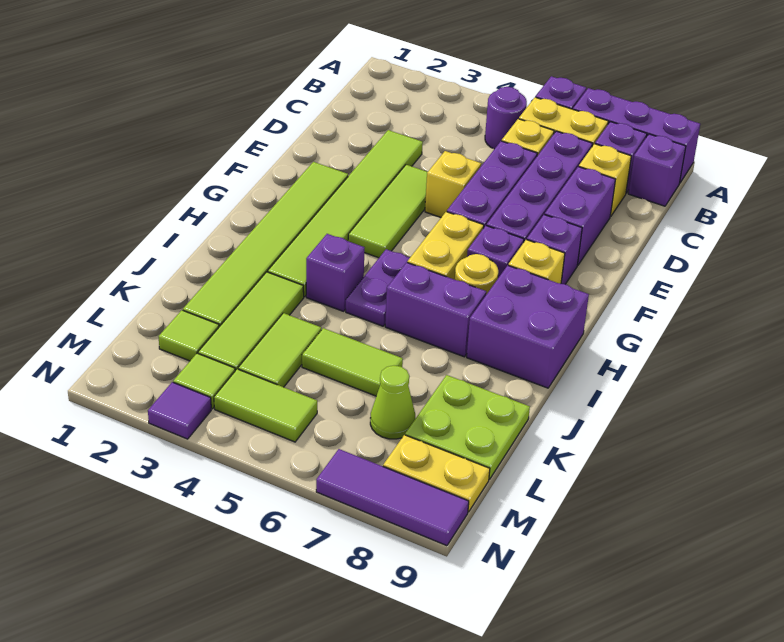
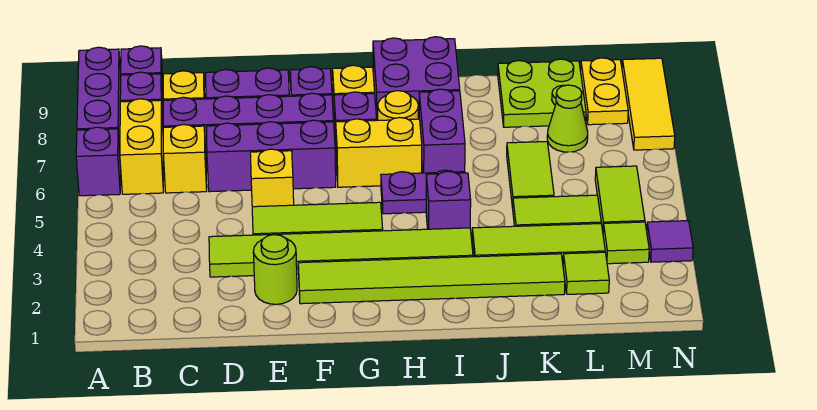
purple 1x1 round brick [485,87,527,149] -> none
none -> lime 1x1 round brick [253,235,297,304]
purple 1x3 tile [316,449,469,546] -> yellow 1x3 tile [622,58,675,150]

